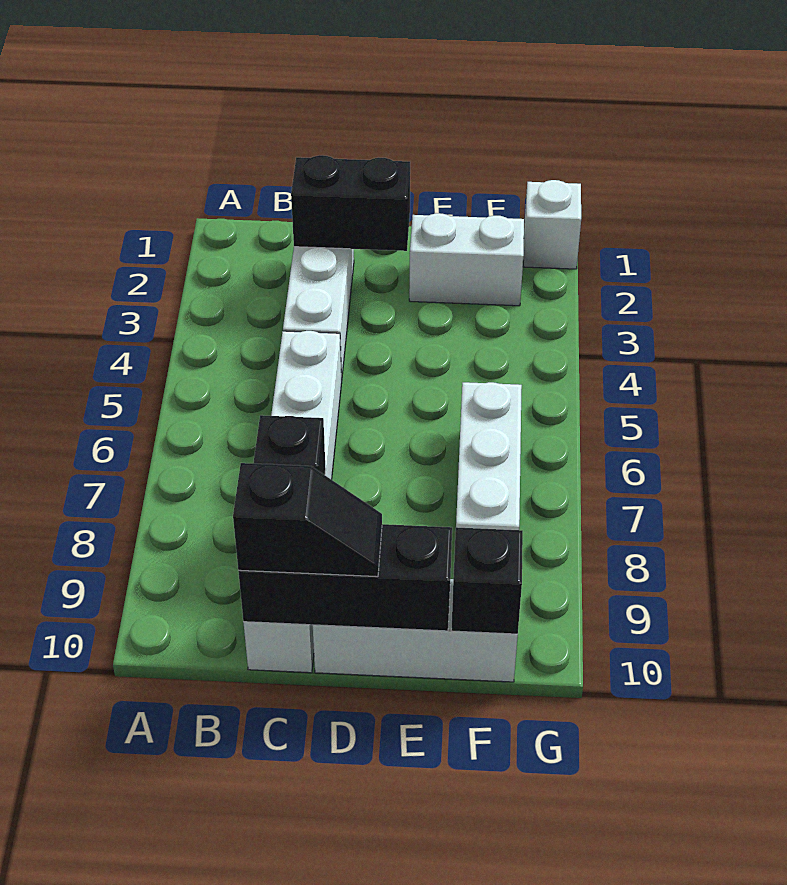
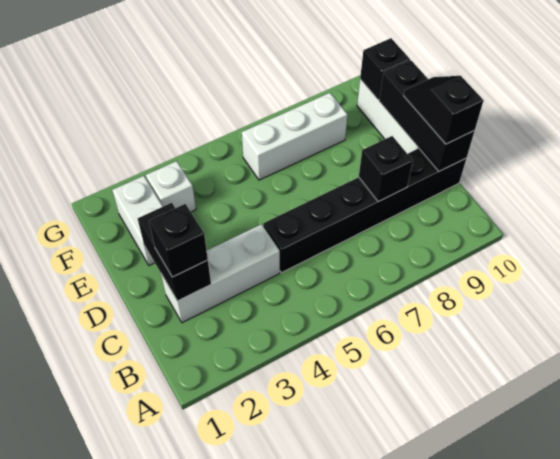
none -> black 1x1 brick [149,204,208,277]
white 1x6 brick [243,331,342,673] -> black 1x6 brick [263,148,466,273]
white 1x1 brick [523,180,581,269] -> white 1x1 brick moved to [146,161,196,212]

